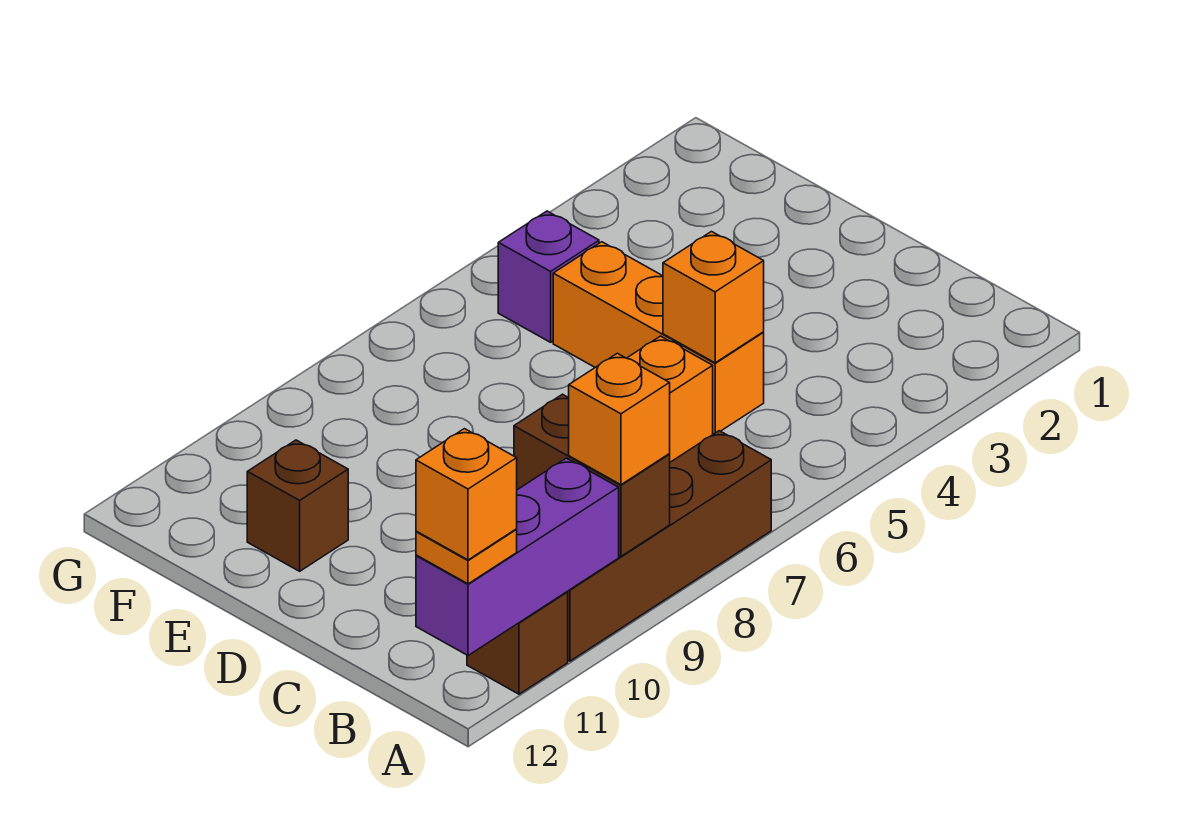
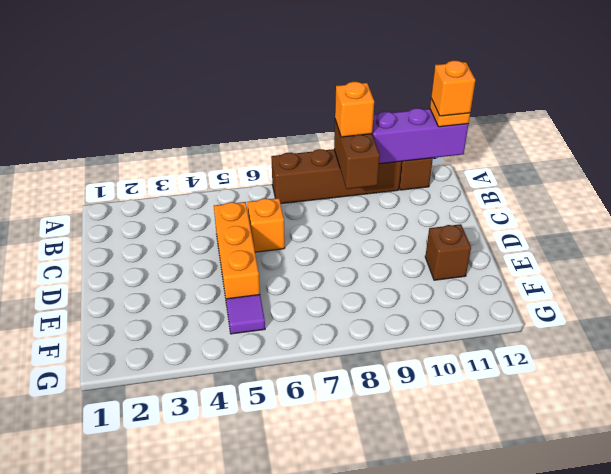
orange 1x1 brick [663,232,764,363] -> none
purple 1x1 brick [498,211,599,342] -> purple 1x1 tile [226,295,265,334]

